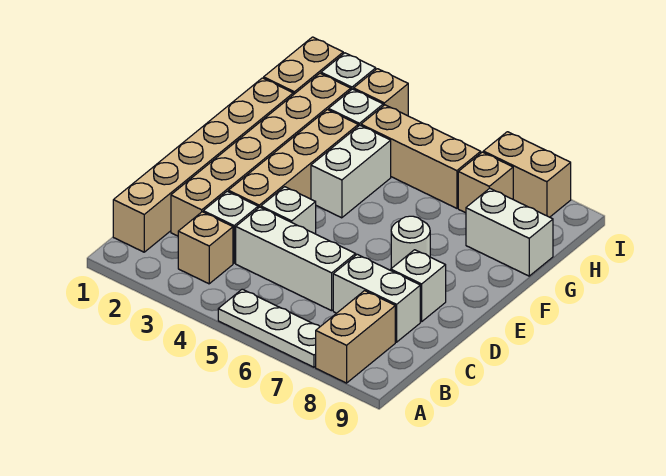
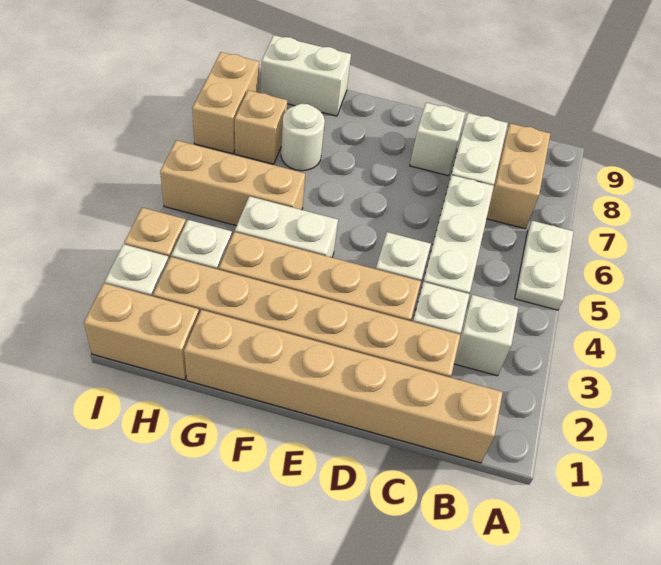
white 1x3 plate [218,289,320,367] -> white 1x2 plate [515,221,574,310]
tan 1x2 brick [316,291,395,383] -> tan 1x2 brick turned to [487,123,550,229]
tan 1x1 brick [178,212,233,284] -> white 1x1 brick [454,295,518,376]
white 1x1 round brick [391,216,430,268] -> white 1x1 round brick moved to [281,104,325,171]
white 1x2 brick [466,188,553,276] -> white 1x2 brick turned to [261,35,351,116]
tan 1x3 brick [361,105,481,208] -> tan 1x3 brick turned to [160,140,305,226]

